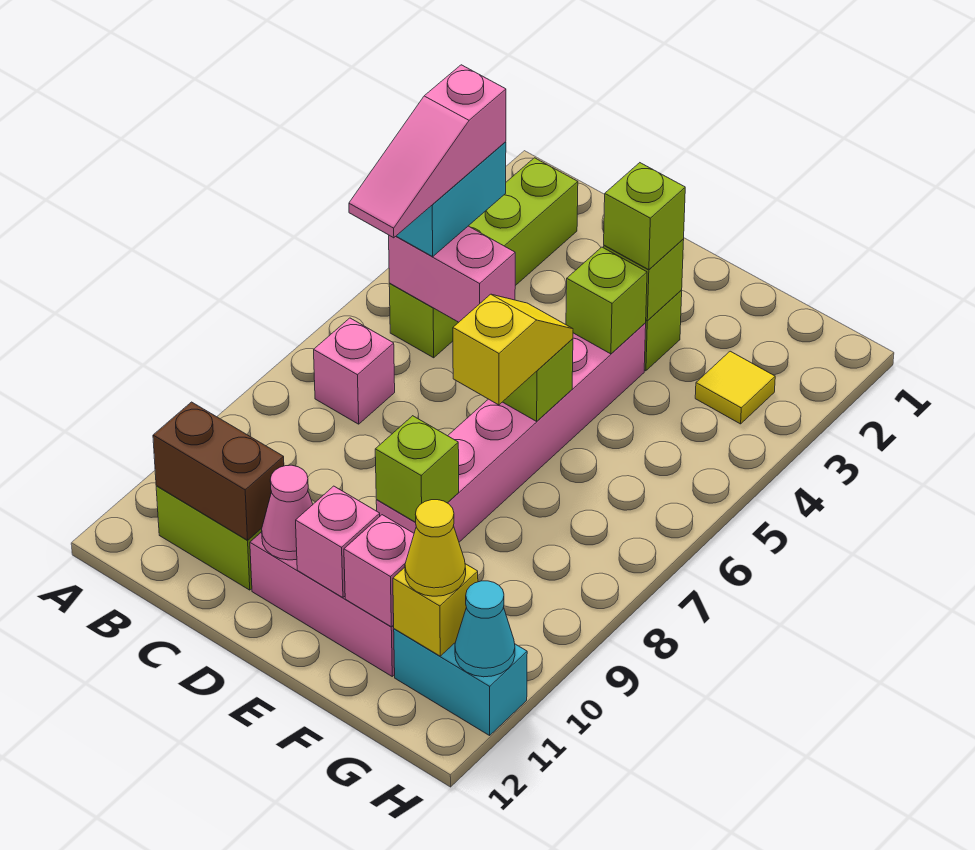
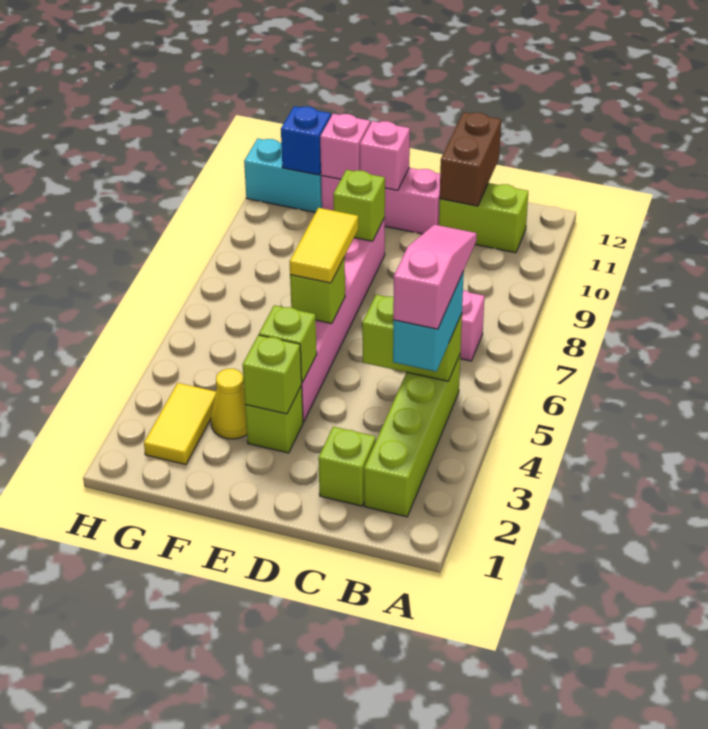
pink 1x2 brick [389,226,515,322] -> lime 1x2 brick [362,295,462,381]
brown 1x2 brick [153,402,284,540] -> brown 1x2 brick turned to [440,112,501,206]
pink 1x1 cone [262,465,313,560] -> none
lime 1x1 brick [604,163,685,270] -> lime 1x1 brick moved to [318,427,376,506]
yellow 1x2 slope [453,294,573,405] -> yellow 1x2 tile [289,208,358,283]
yellow 1x1 tile [695,351,775,424] -> yellow 1x2 tile [144,383,216,465]
yellow 1x1 brick [393,564,478,656] -> blue 1x1 brick [281,106,331,175]
yellow 1x1 cone [405,500,466,596] -> yellow 1x1 cone moved to [211,369,247,439]
cyan 1x1 cone [455,581,515,677] -> none

